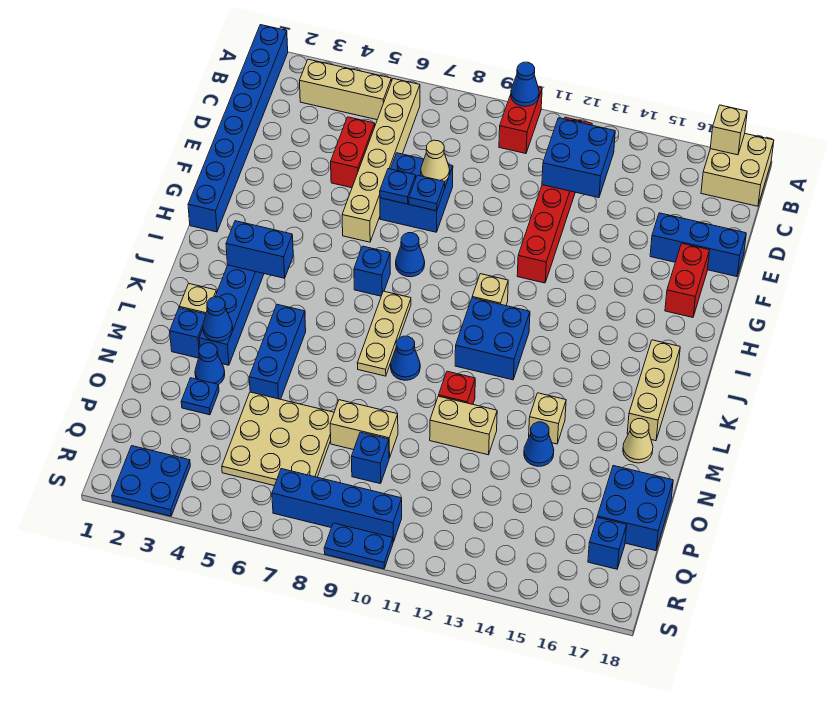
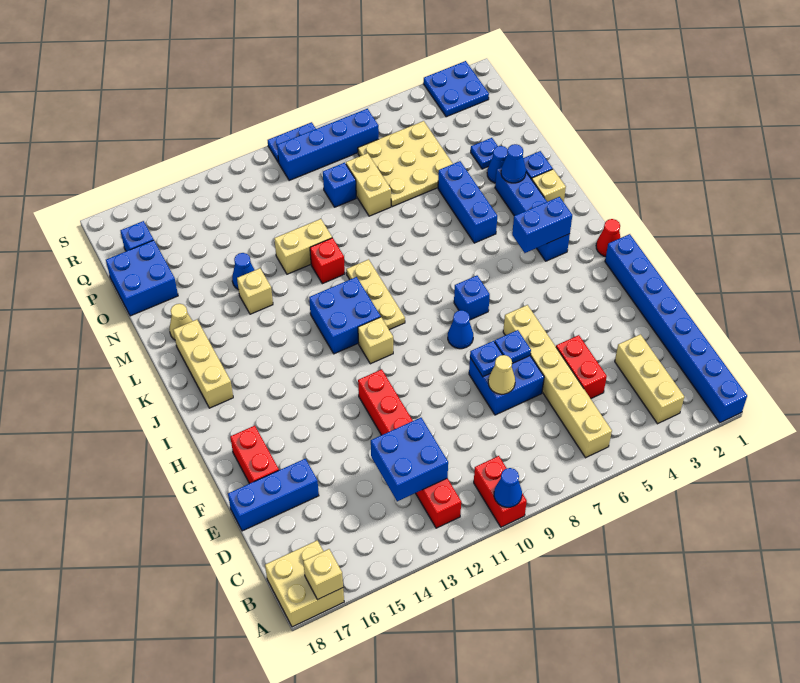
tan 1x3 brick [299,59,391,120] -> tan 1x3 brick turned to [615,334,684,424]
none -> red 1x1 cone [596,219,620,257]
tan 1x3 plate [357,291,411,376] -> tan 1x3 plate moved to [346,259,405,330]
blue 1x1 cone [391,336,420,380] -> none
tan 1x2 brick [330,400,398,458] -> tan 1x2 brick turned to [346,153,391,216]

